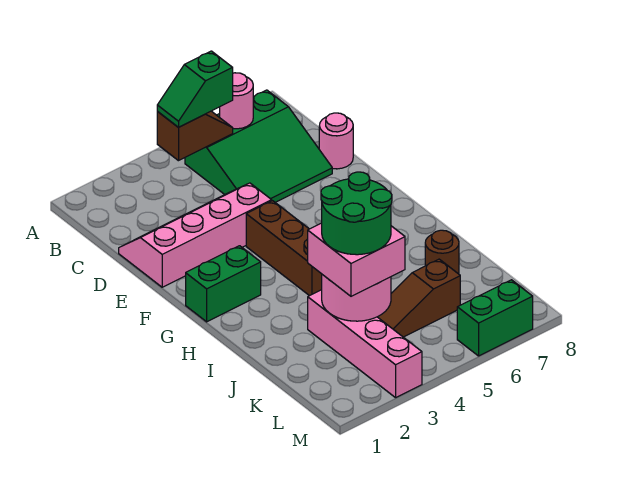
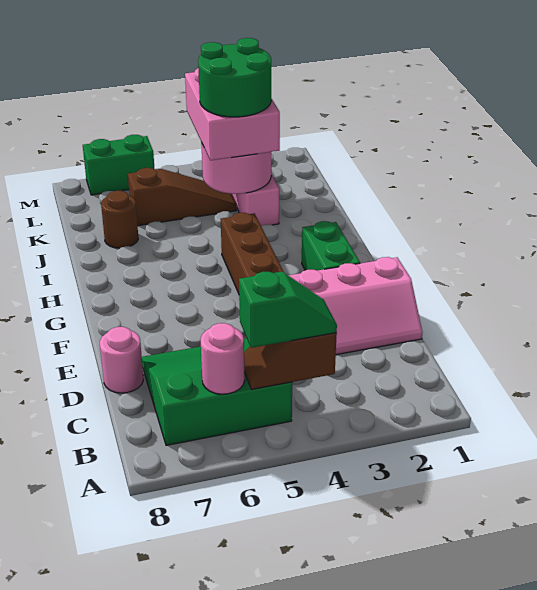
green 1x2 brick [186,246,261,322] -> green 1x2 brick turned to [302,221,360,271]
pink 2x2 brick [308,223,405,296] -> pink 2x3 brick [185,68,280,160]

